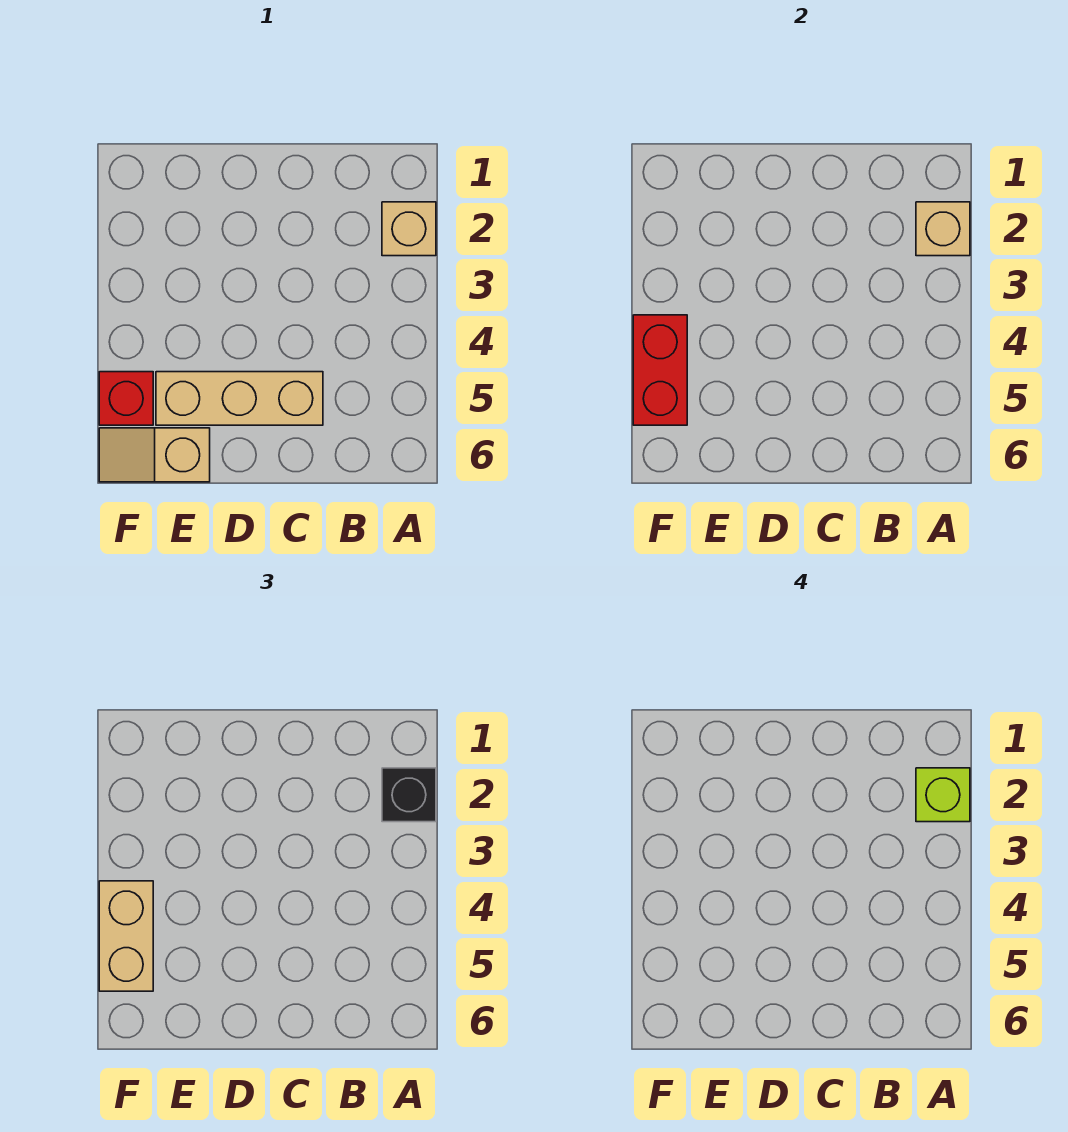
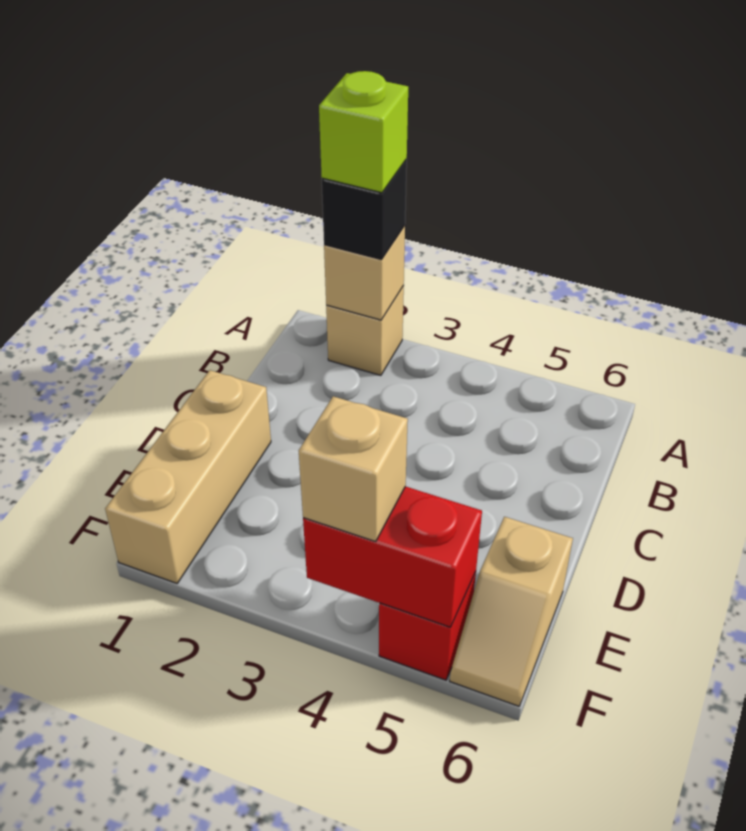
tan 1x3 brick [156,372,323,425] -> tan 1x3 brick moved to [105,370,271,583]
tan 1x2 brick [99,881,153,991] -> tan 1x1 brick [299,396,408,541]

